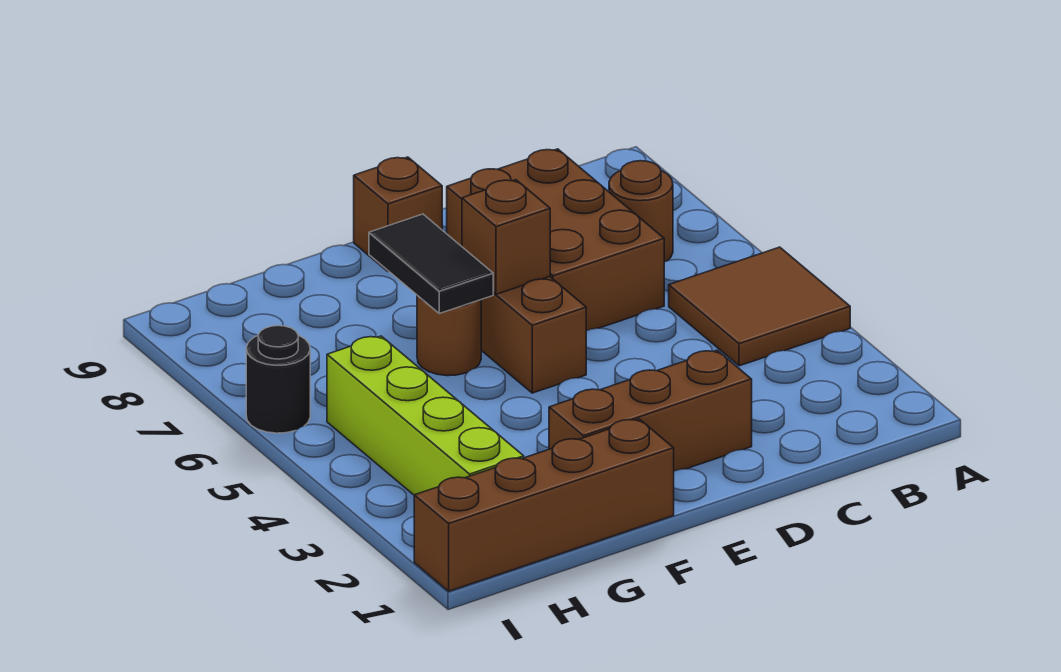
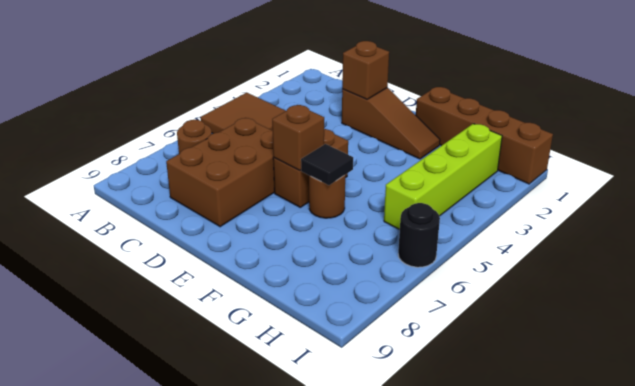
brown 1x3 brick [549,350,752,471] -> brown 1x3 slope [342,88,440,159]
brown 1x1 brick [354,157,442,272] -> brown 1x1 brick moved to [342,41,389,99]
black 1x2 tile [369,214,493,313] -> black 1x1 tile [301,144,353,185]

